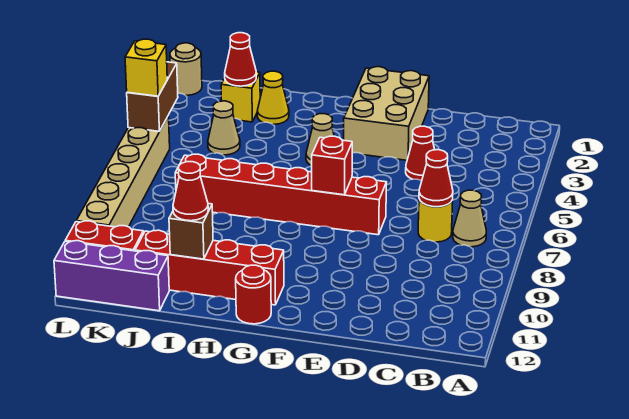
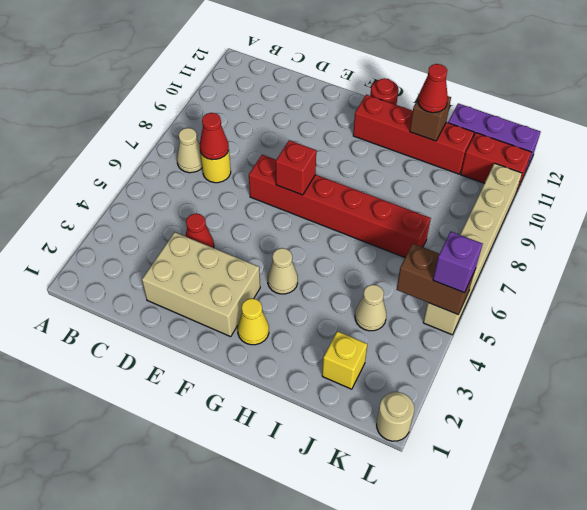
tan 2x3 brick [344,67,429,160] -> tan 2x3 brick turned to [142,232,260,337]
yellow 1x1 cone [257,71,289,124] -> yellow 1x1 cone moved to [238,298,269,345]
red 1x1 cone [225,33,256,86] -> none
brown 1x2 brick [127,62,178,131] -> brown 1x2 brick turned to [396,244,475,314]
yellow 1x1 brick [125,39,167,96] -> purple 1x1 brick [433,232,483,293]

